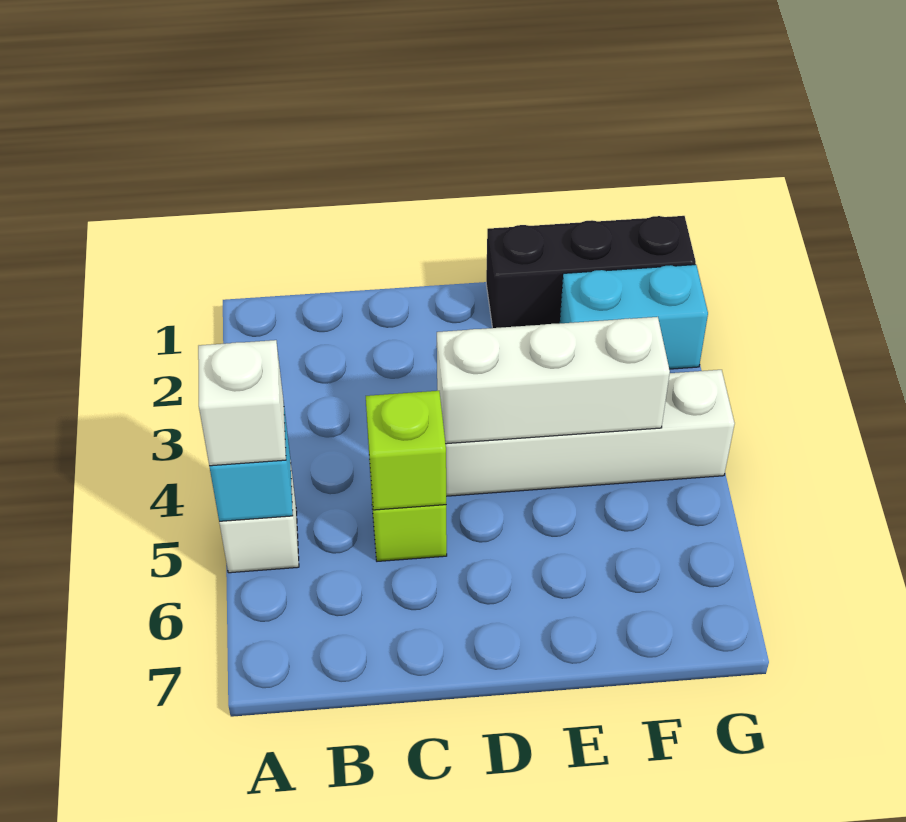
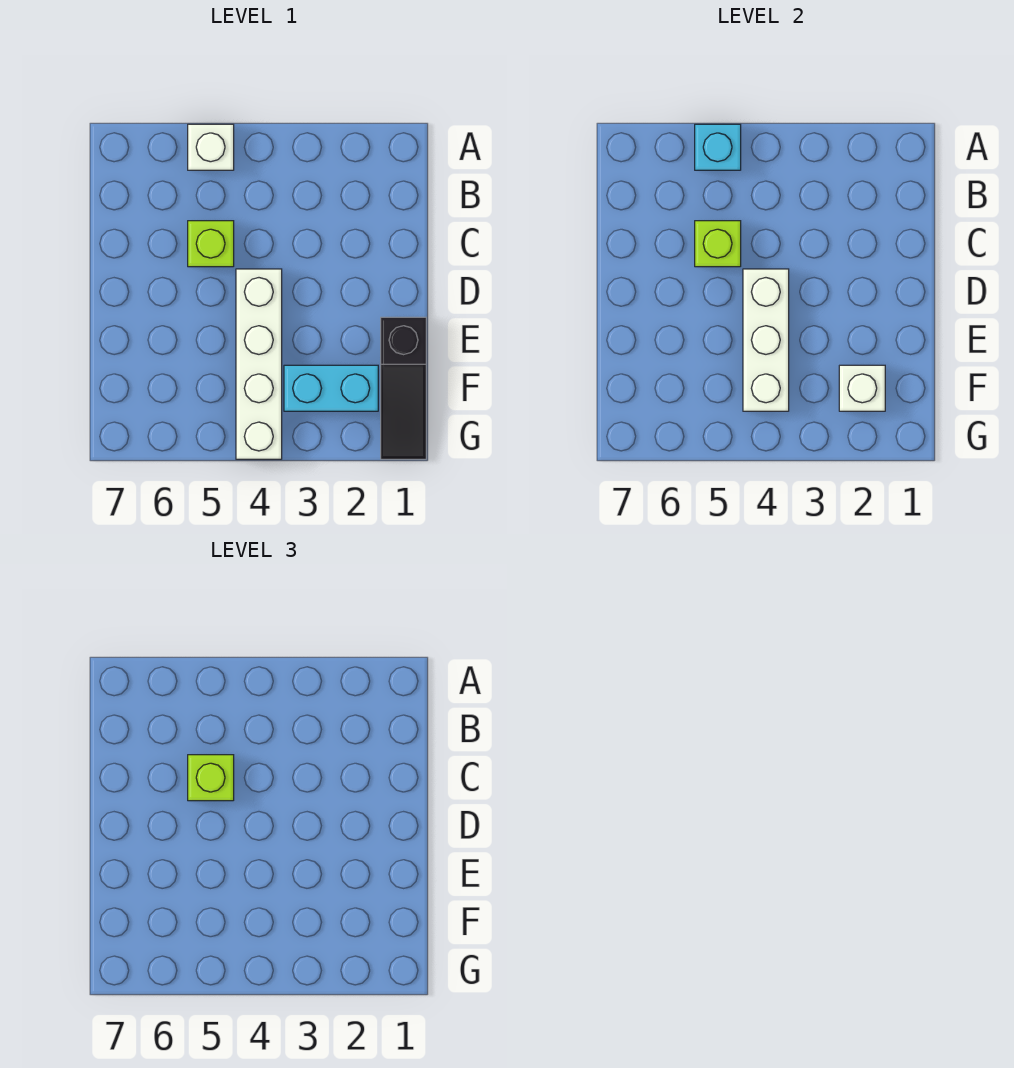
white 1x1 brick [198,340,286,466] -> white 1x1 brick moved to [839,365,885,411]
none -> lime 1x1 brick [188,755,234,801]
black 1x3 brick [486,216,696,328] -> black 1x3 slope [381,317,426,459]
cyan 1x2 brick [560,265,708,369] -> cyan 1x2 brick turned to [284,365,378,411]

